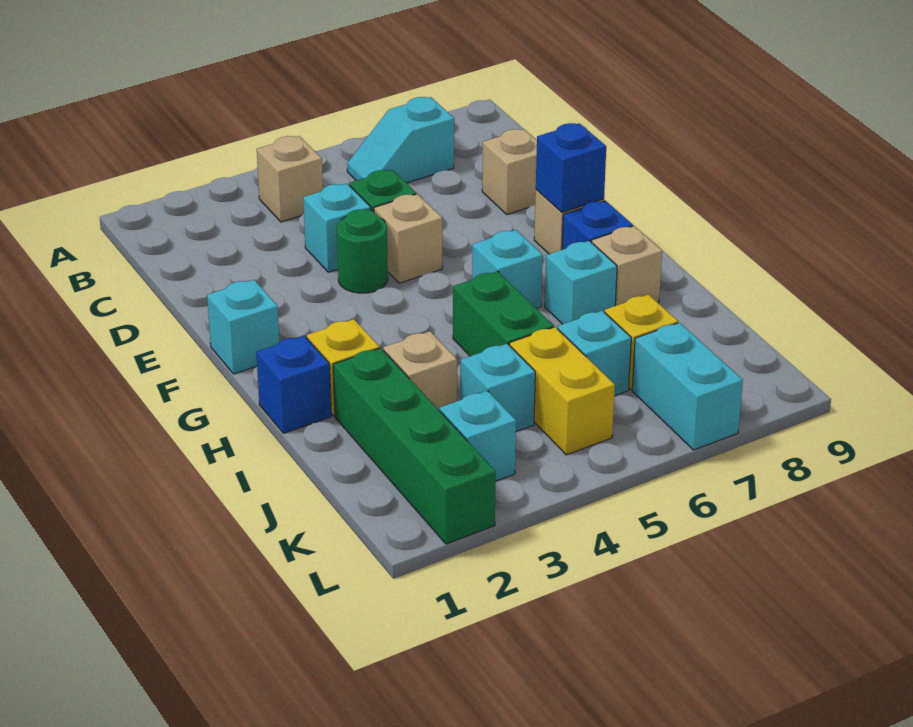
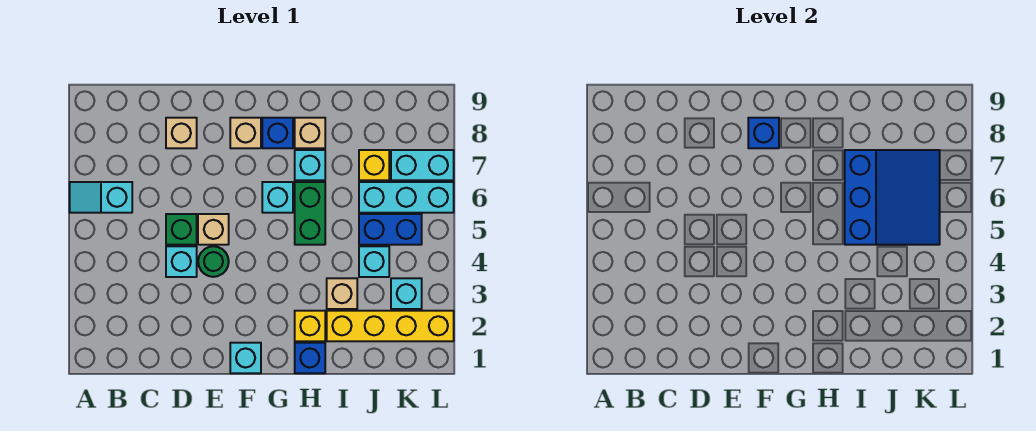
tan 1x1 brick [257,136,323,222] -> none
cyan 1x2 slope [347,97,454,183] -> cyan 1x2 slope turned to [70,182,132,213]
green 1x2 brick [453,271,554,356] -> green 1x2 brick turned to [295,182,325,245]
green 1x4 brick [333,348,496,544] -> yellow 1x4 brick [327,311,454,341]
none -> blue 3x3 slope [845,150,940,245]
yellow 1x2 brick [509,327,615,455] -> blue 1x2 brick [359,214,422,245]
cyan 1x1 brick [557,311,631,396] -> cyan 1x3 brick [359,182,454,213]

